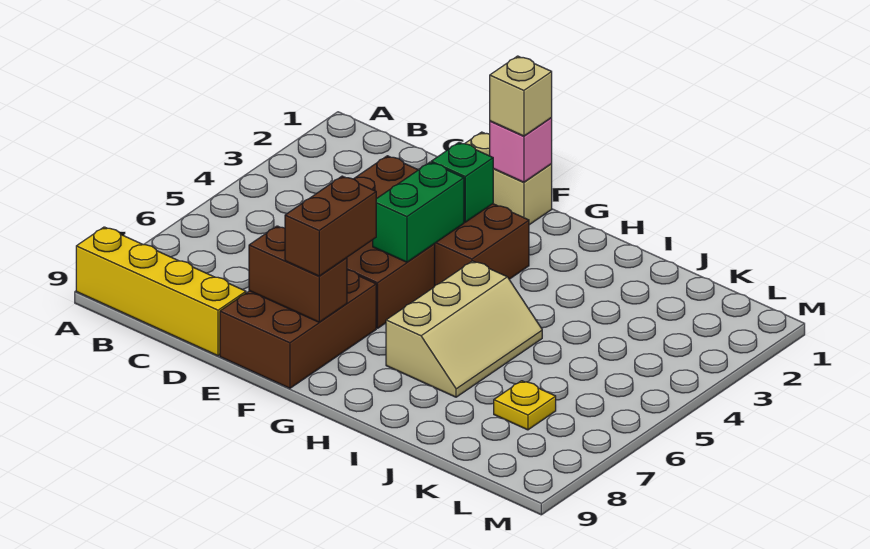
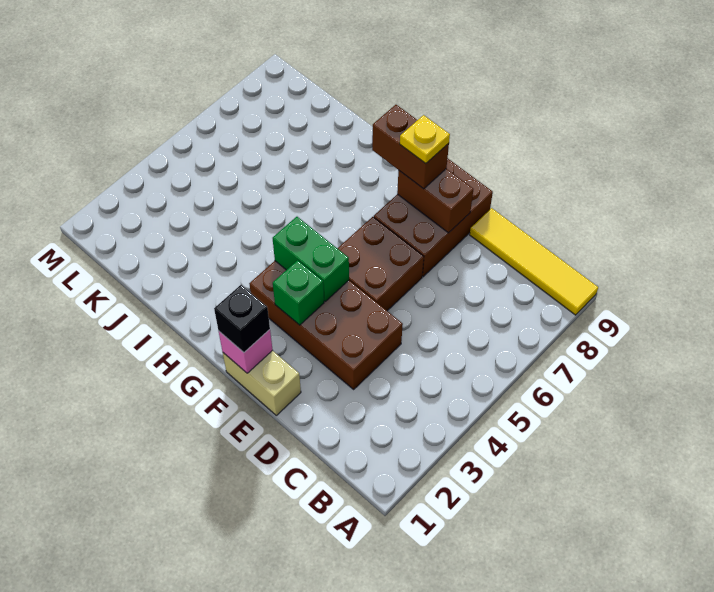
yellow 1x4 brick [76,227,246,356] -> yellow 1x4 tile [470,208,598,315]
tan 1x1 brick [490,56,552,136] -> black 1x1 brick [214,285,270,352]
green 1x2 brick [373,162,464,262] -> green 1x2 brick turned to [273,217,349,301]
brown 1x2 brick [285,176,376,276] -> brown 1x2 brick turned to [372,105,449,189]
tan 2x3 slope [386,261,542,397] -> none
yellow 1x1 plate [494,381,556,430] -> yellow 1x1 plate moved to [400,115,450,163]

